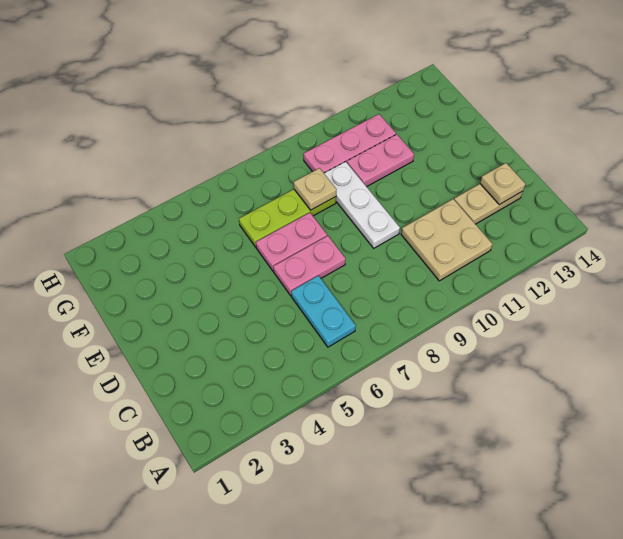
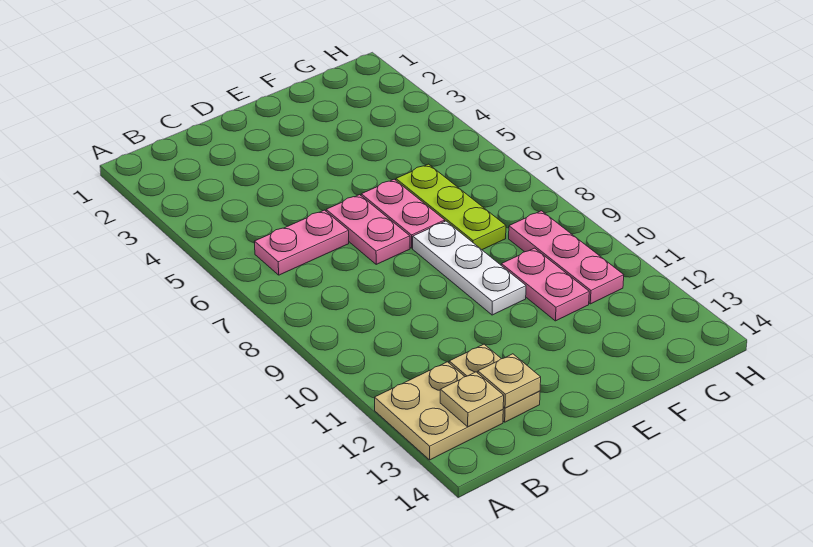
cyan 1x2 plate [291,276,356,347] -> pink 1x2 plate [254,210,349,275]
tan 2x2 plate [401,199,492,281] -> tan 2x2 plate moved to [375,362,503,460]
white 1x3 plate [324,162,400,248] -> white 1x3 plate turned to [413,221,526,315]
tan 1x1 plate [294,168,337,210] -> tan 1x1 plate moved to [440,372,504,427]

